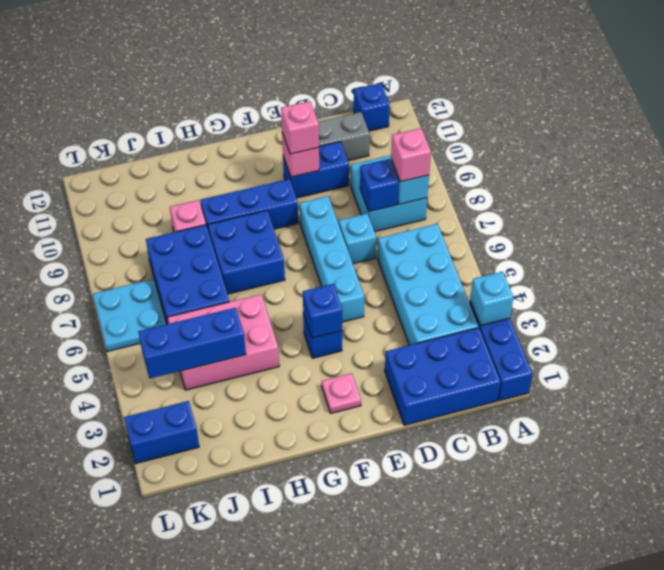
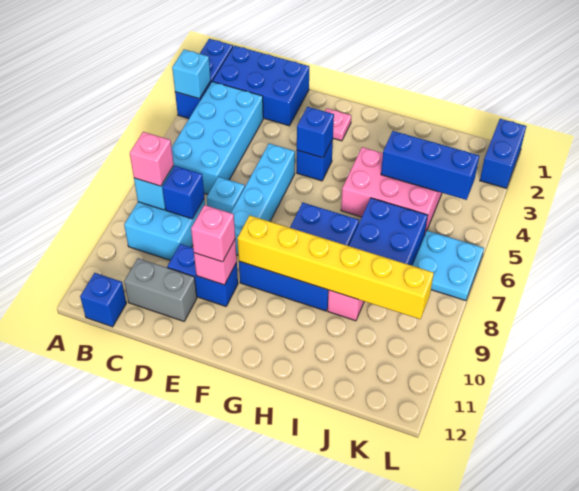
none -> yellow 1x6 brick [237,215,434,319]
blue 1x2 brick [124,401,199,464] -> blue 1x2 brick turned to [480,119,526,188]

